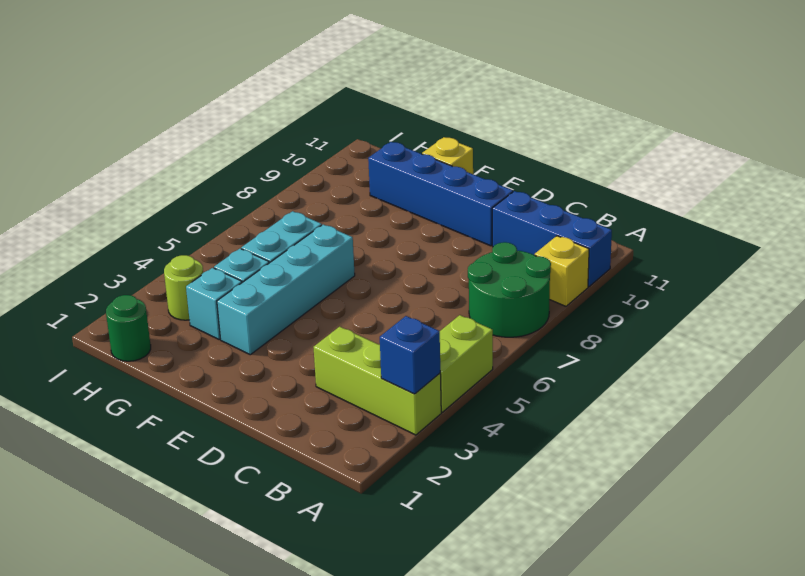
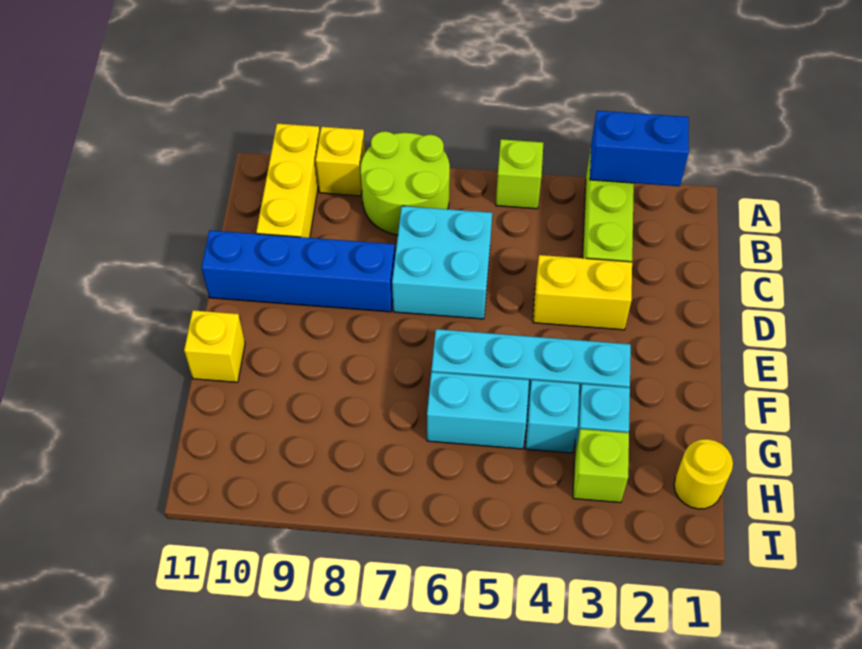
blue 1x1 brick [380,316,440,394] -> blue 1x2 brick [590,111,689,186]
lime 1x2 brick [440,315,493,412] -> lime 1x1 brick [496,139,544,209]
green 2x2 round brick [468,242,551,337] -> lime 2x2 round brick [361,131,450,235]
blue 1x3 brick [492,191,612,287] -> yellow 1x3 brick [256,123,320,238]
none -> cyan 2x2 brick [392,206,492,319]
none -> yellow 1x2 brick [533,255,632,330]
blue 1x4 brick [368,142,513,246] -> blue 1x4 brick turned to [202,230,395,312]
green 1x1 round brick [106,295,151,361] -> yellow 1x1 round brick [674,439,733,509]
lime 1x1 round brick [164,255,203,320] -> lime 1x1 brick [573,429,629,503]

